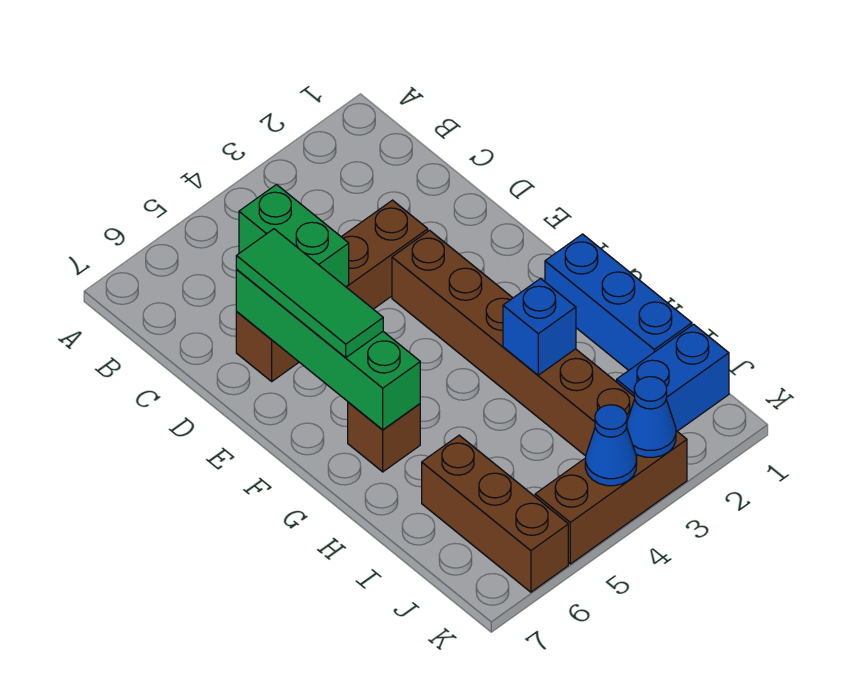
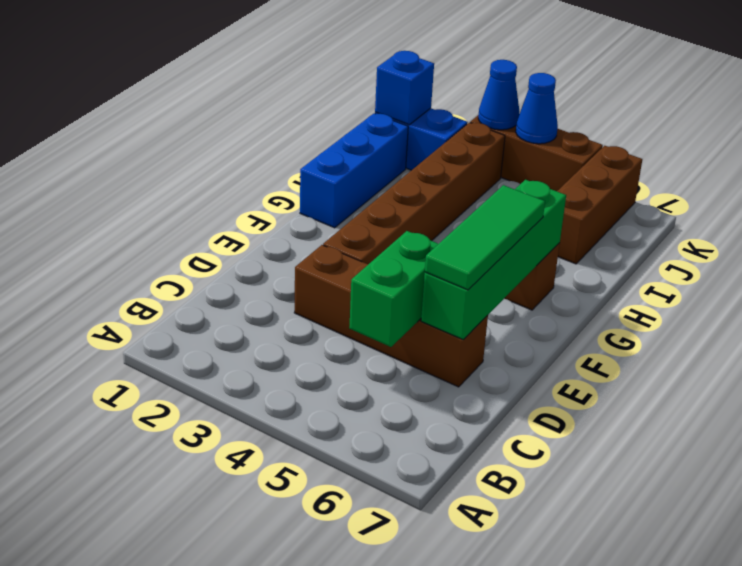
blue 1x1 brick [503,278,576,375] -> blue 1x1 brick moved to [375,51,434,125]

